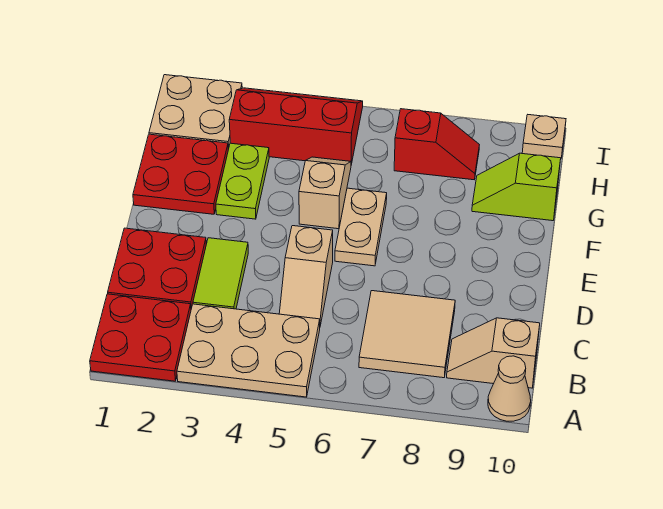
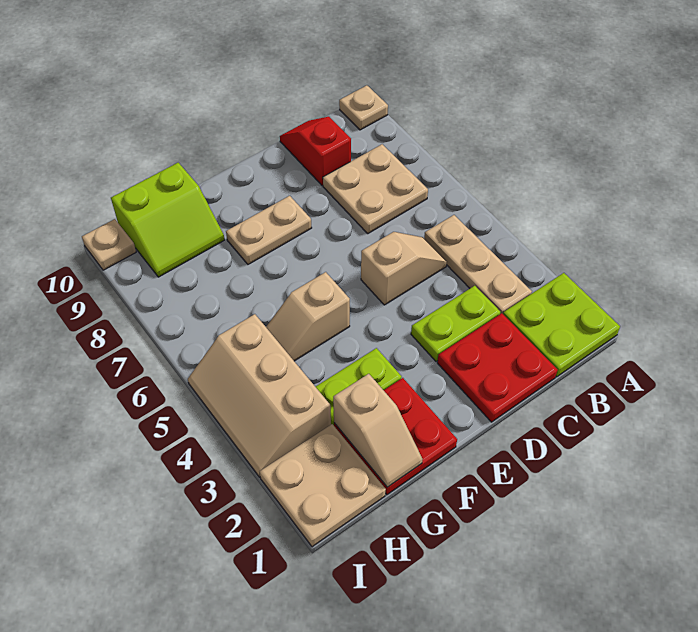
red 2x2 plate [90,294,191,381] -> lime 2x2 plate [503,273,620,377]
tan 2x3 plate [177,304,320,397] -> tan 1x3 plate [424,215,532,314]
tan 1x1 cone [488,356,531,421] -> tan 1x1 plate [339,85,388,130]
tan 2x2 tile [359,291,455,378] -> tan 2x2 plate [323,144,428,233]
tan 1x2 slope [447,318,540,388] -> tan 1x2 slope moved to [333,374,423,487]
lime 1x2 tile [193,238,248,309] -> lime 1x2 plate [411,286,500,361]
tan 1x2 plate [335,188,387,266] -> tan 1x2 plate moved to [226,196,312,264]
lime 1x2 slope [472,153,561,221] -> lime 2x2 slope [111,163,225,277]
red 2x3 slope [229,88,363,164] -> tan 2x3 slope [188,314,331,477]
red 1x2 slope [394,109,479,180] -> red 1x2 slope moved to [280,117,351,185]

